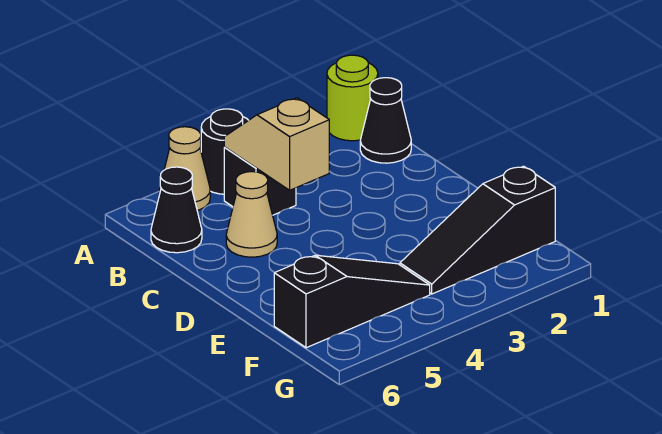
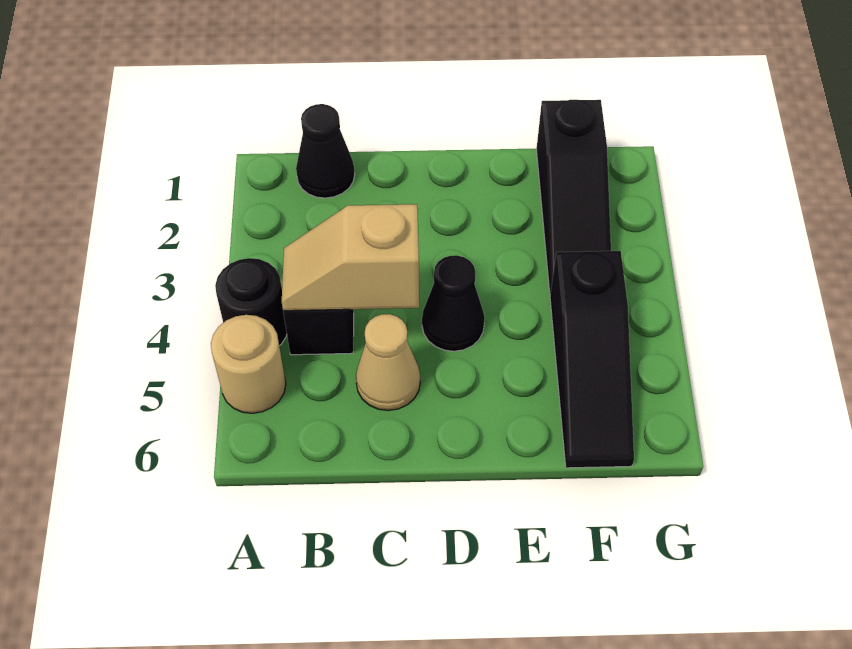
lime 1x1 round brick [327,55,378,141] -> none
tan 1x1 cone [159,127,210,210] -> tan 1x1 round brick [211,315,286,413]
black 1x1 cone [151,167,202,253] -> black 1x1 cone moved to [422,255,485,351]
black 1x3 slope [274,255,430,348] -> black 1x3 slope turned to [550,251,634,468]

